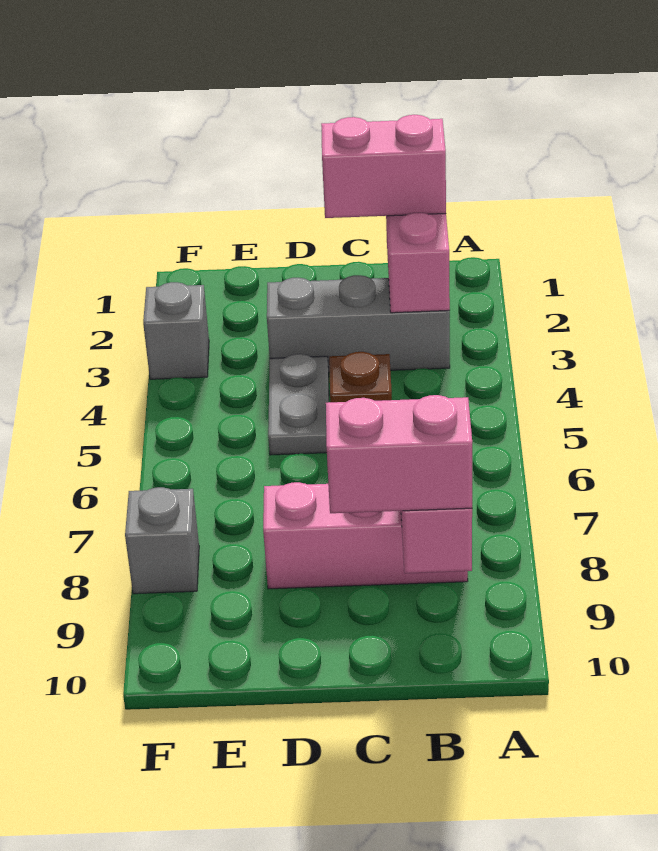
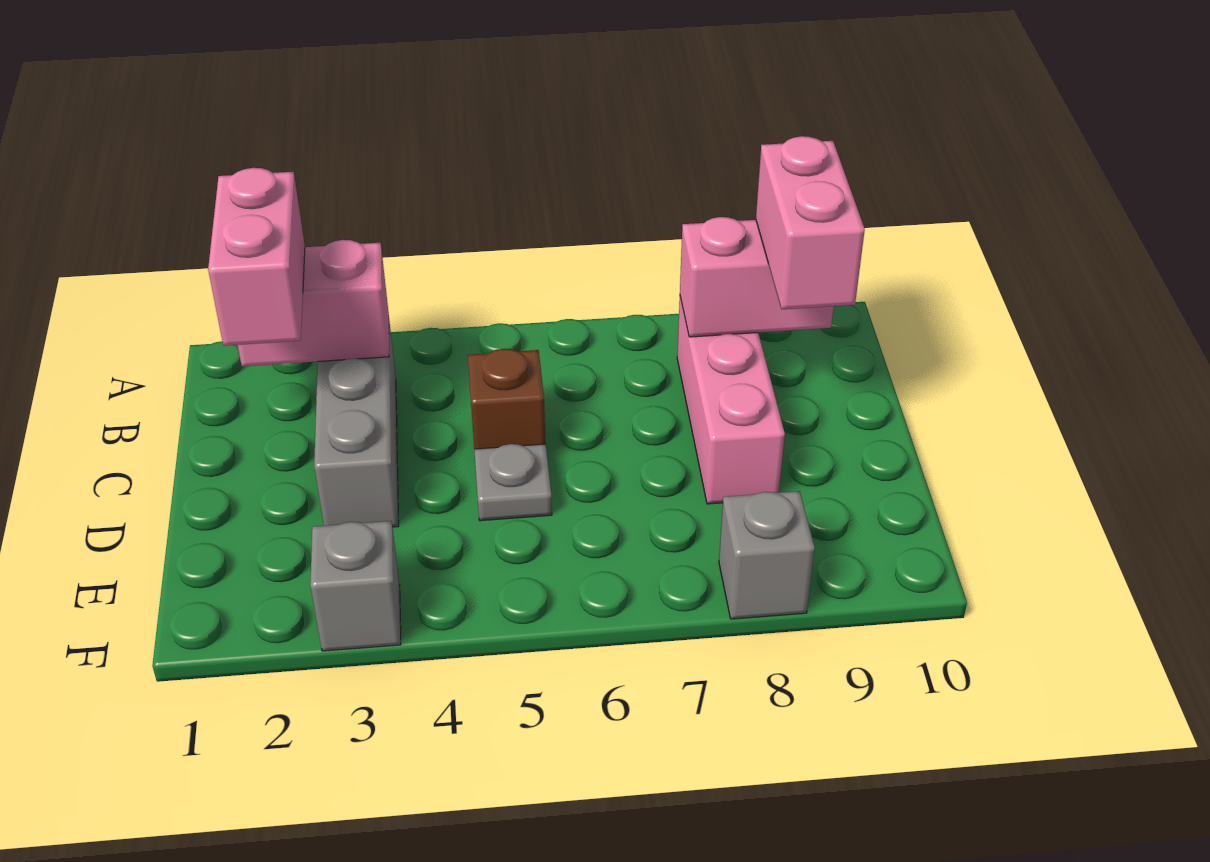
grey 1x2 plate [268,354,329,455] -> grey 1x1 plate [474,444,552,521]

